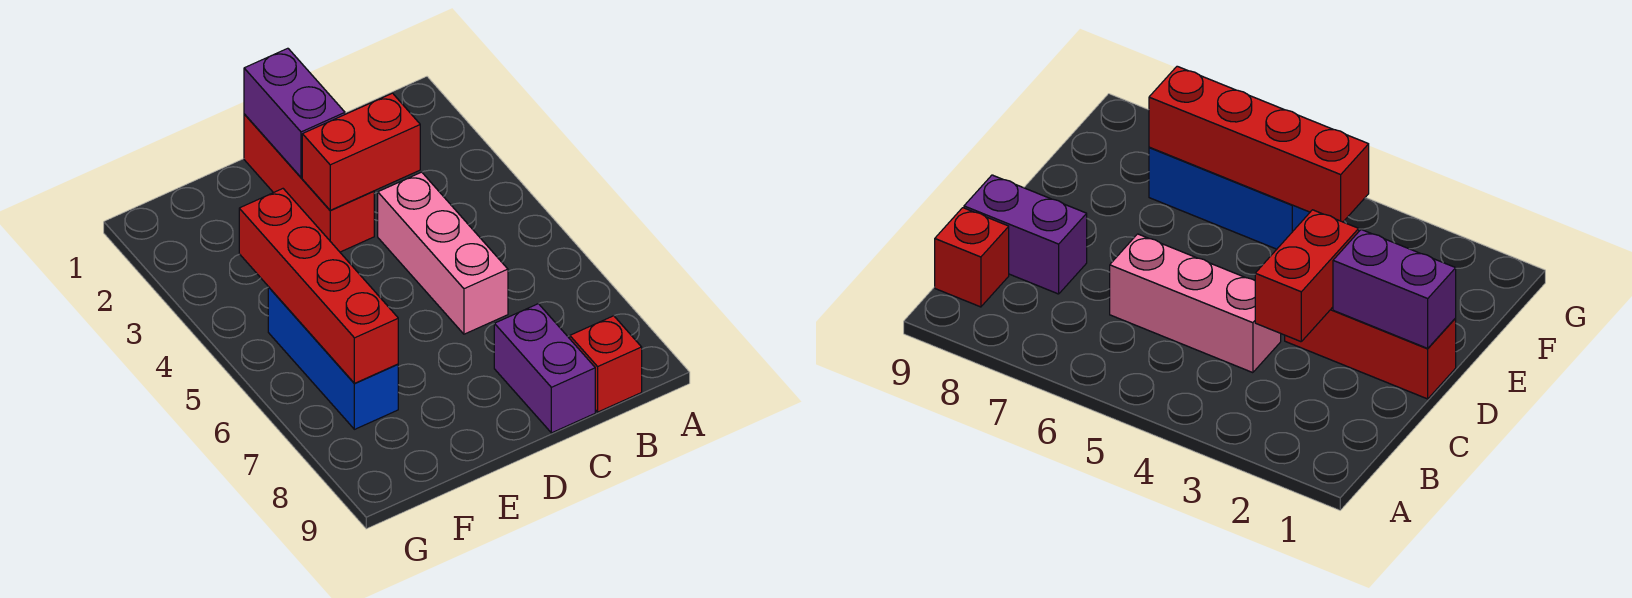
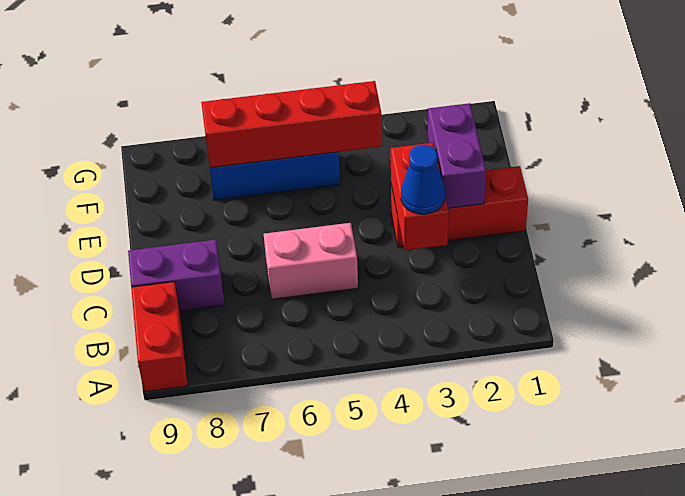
red 1x1 brick [570,316,642,412] -> red 1x2 brick [131,282,188,392]
none -> blue 1x1 cone [401,145,445,214]
pink 1x3 brick [378,172,508,334] -> pink 1x2 brick [264,223,358,299]
purple 1x2 brick [244,48,345,177] -> purple 1x2 brick turned to [428,103,486,208]

